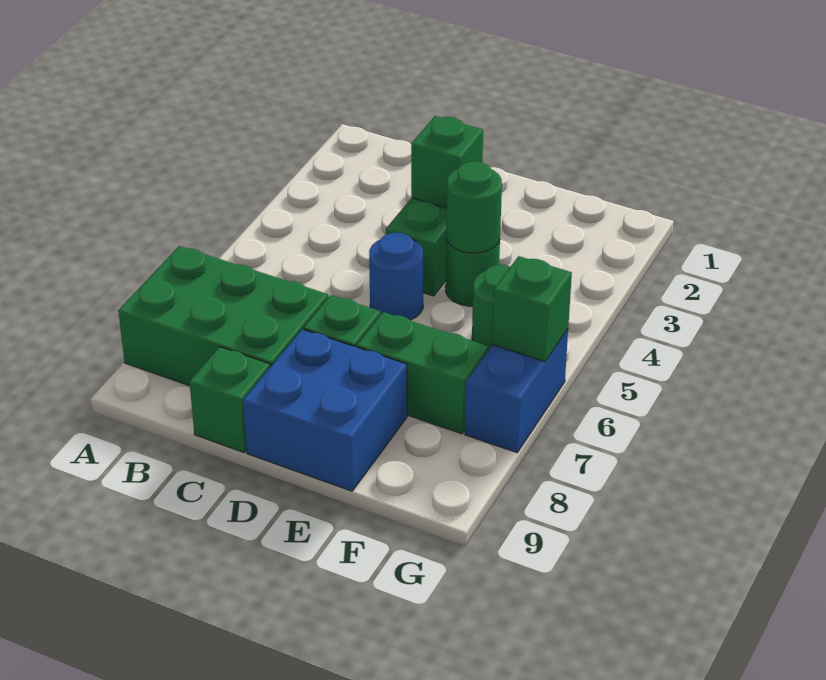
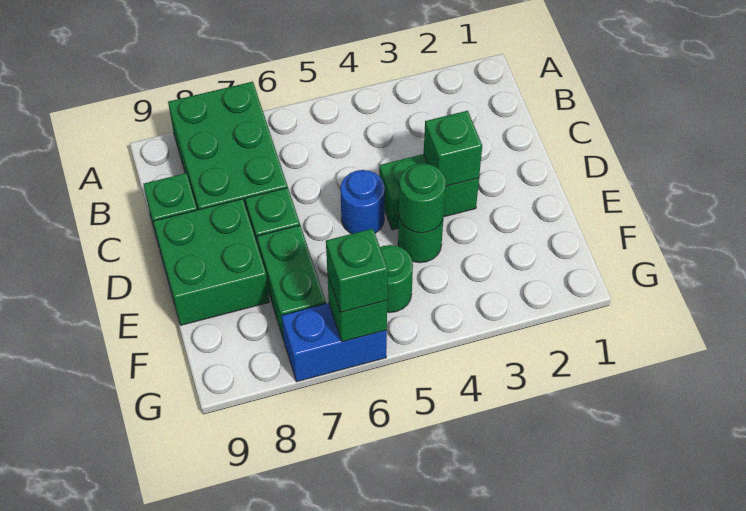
blue 2x2 brick [243,329,407,491] -> green 2x2 brick [154,199,269,325]
none -> green 1x1 brick [326,229,388,312]

